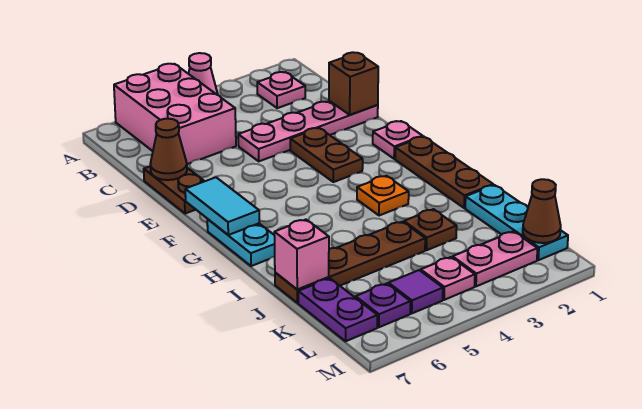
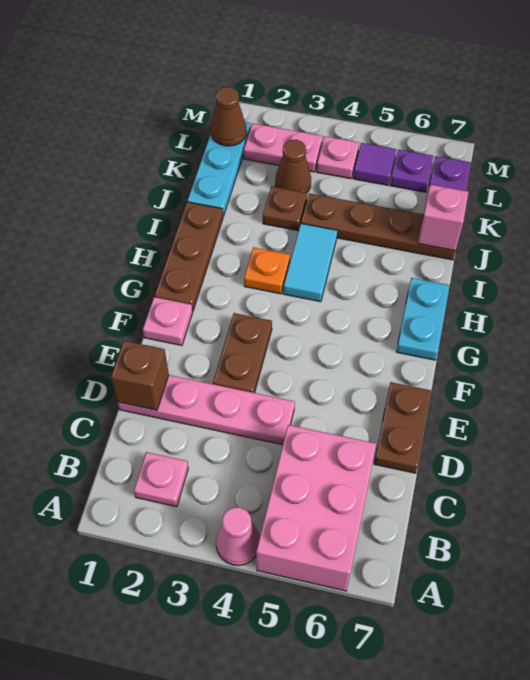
brown 1x1 cone [150,119,187,180] -> brown 1x1 cone moved to [275,140,311,193]
cyan 1x2 tile [185,177,259,235] -> cyan 1x2 tile moved to [283,224,337,302]

